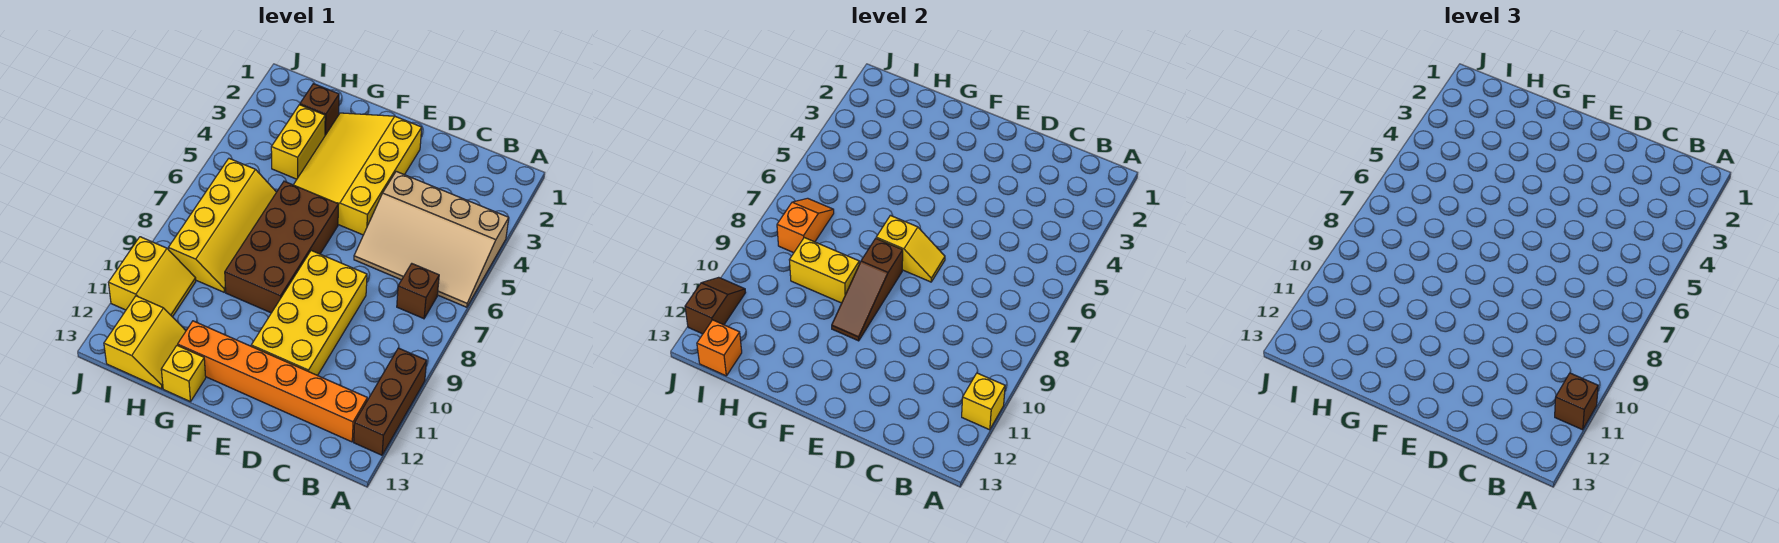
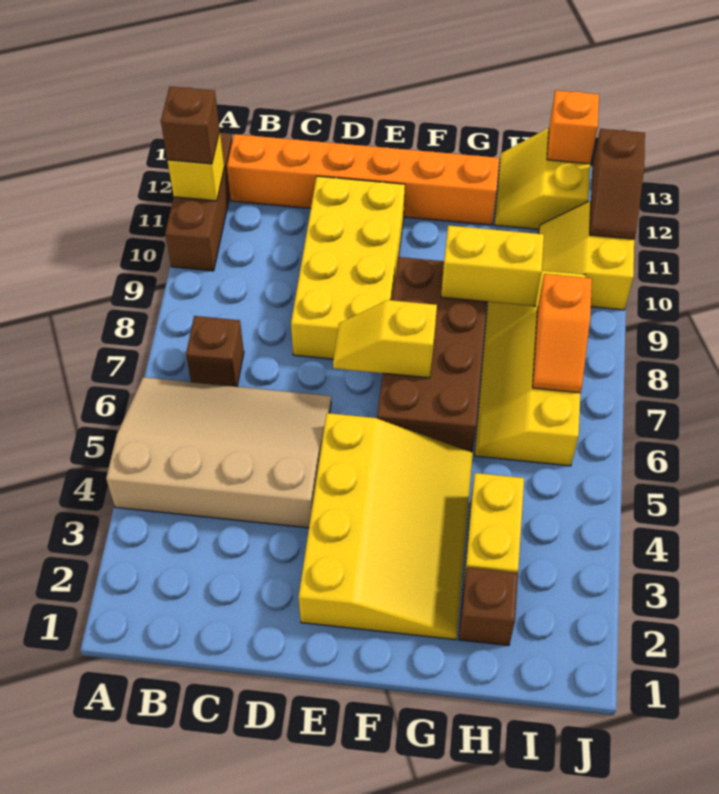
brown 1x3 slope [832,239,903,341] -> none
yellow 1x1 brick [161,345,206,402] -> none

